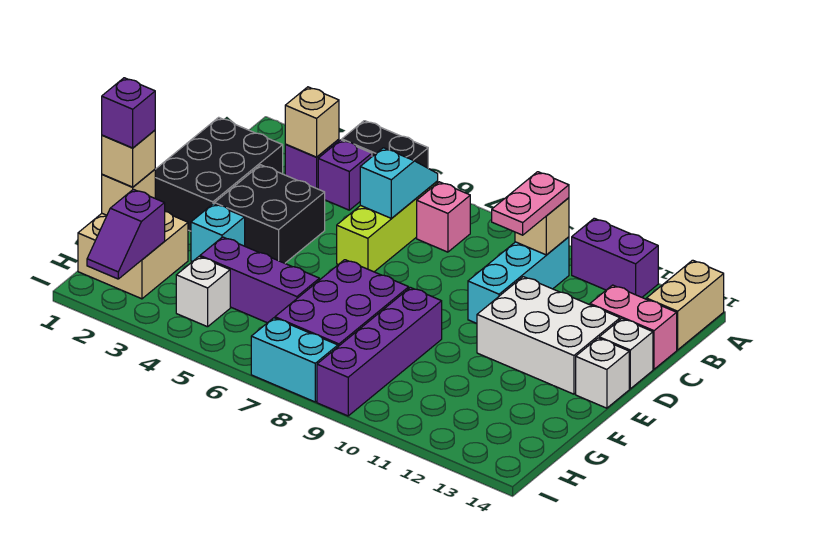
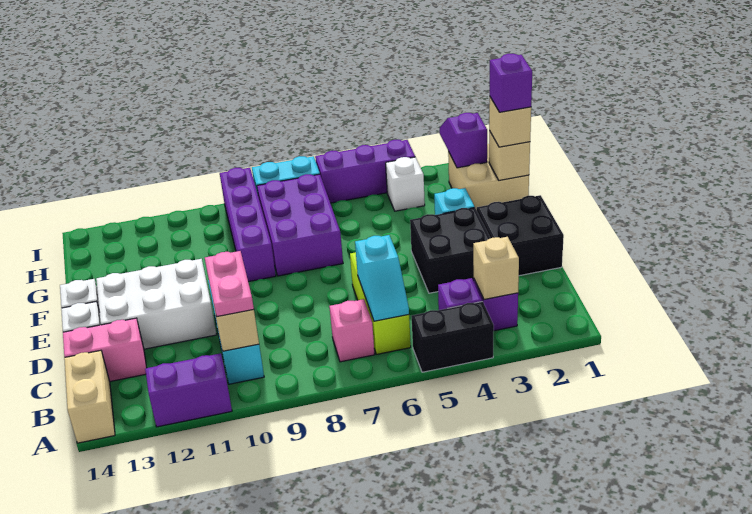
black 2x3 brick [155,117,283,231] -> black 2x2 brick [477,195,564,276]
purple 1x3 brick [200,237,319,323] -> purple 1x3 brick moved to [315,140,415,203]

